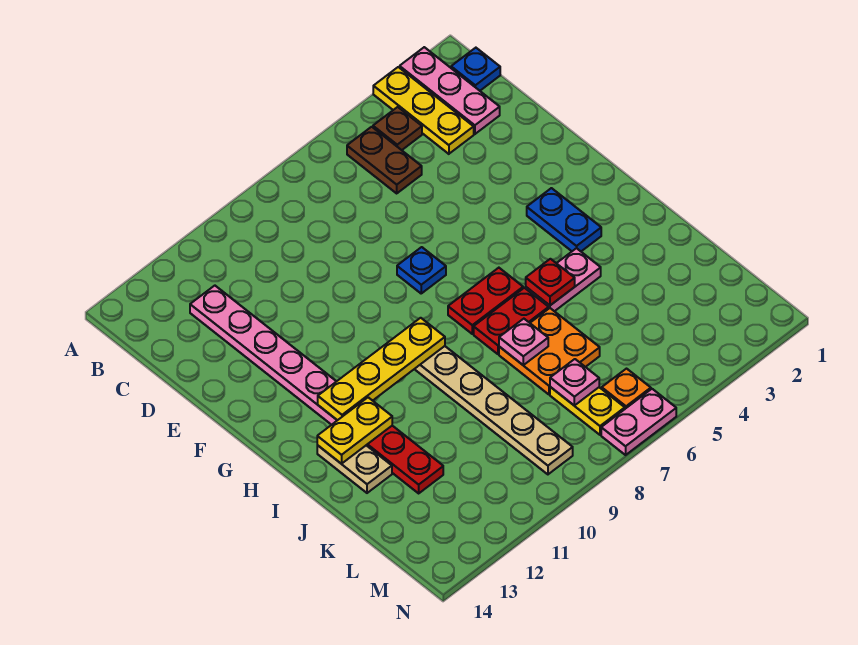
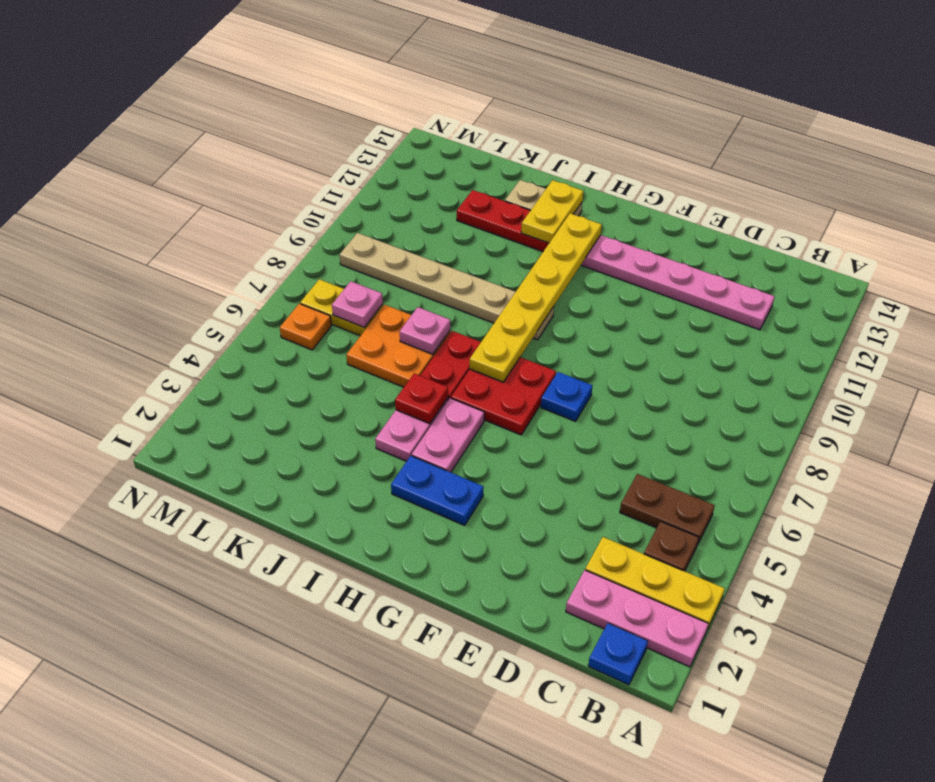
red 1x2 plate [448,268,523,334] -> red 2x2 plate [451,357,556,435]
yellow 1x4 plate [318,318,445,420] -> yellow 1x6 plate [470,213,602,382]
pink 1x2 plate [601,389,676,455] -> pink 1x2 plate moved to [412,398,484,472]

